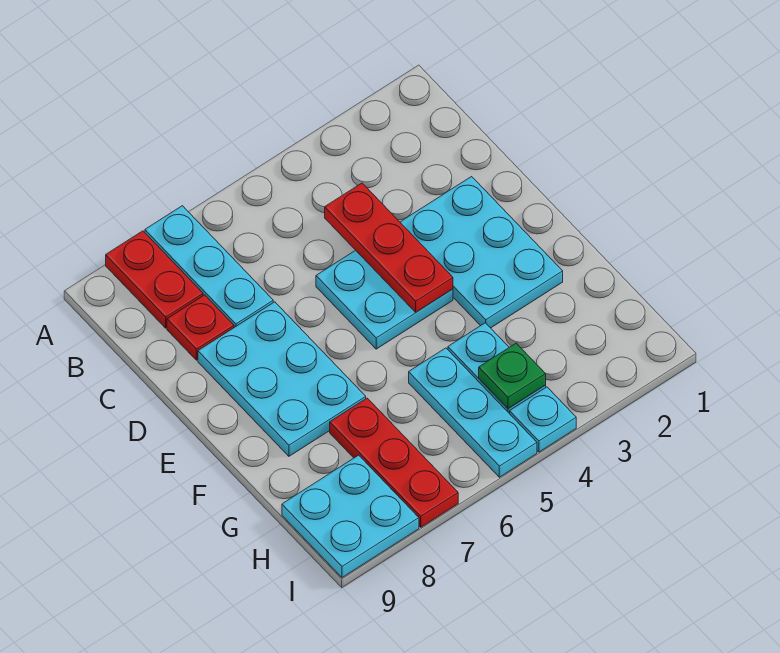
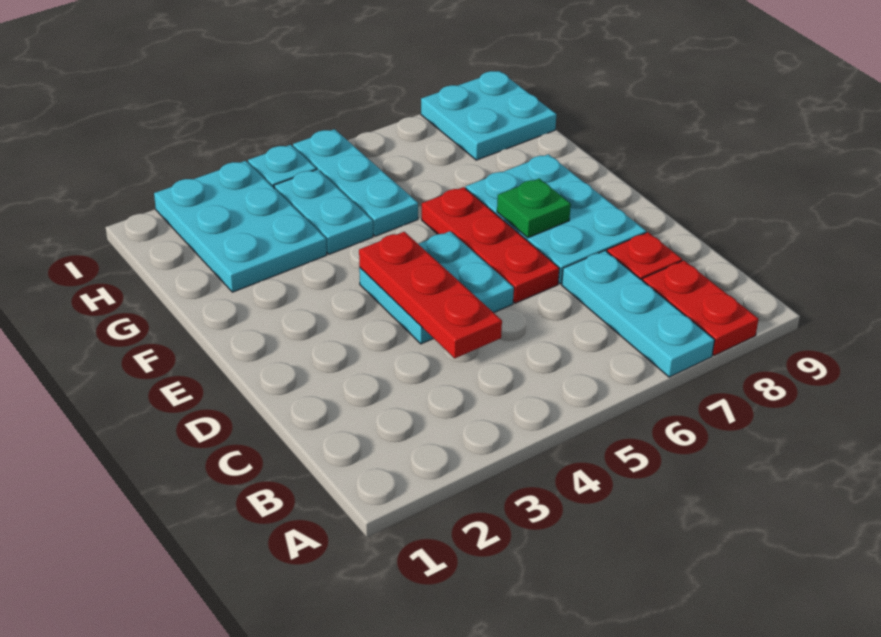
cyan 2x3 plate [400,177,563,328] -> cyan 2x3 plate moved to [154,161,327,292]
red 1x3 plate [330,398,458,527] -> red 1x3 plate moved to [422,187,559,303]
green 1x1 plate [479,343,546,409] -> green 1x1 plate moved to [497,179,571,238]

